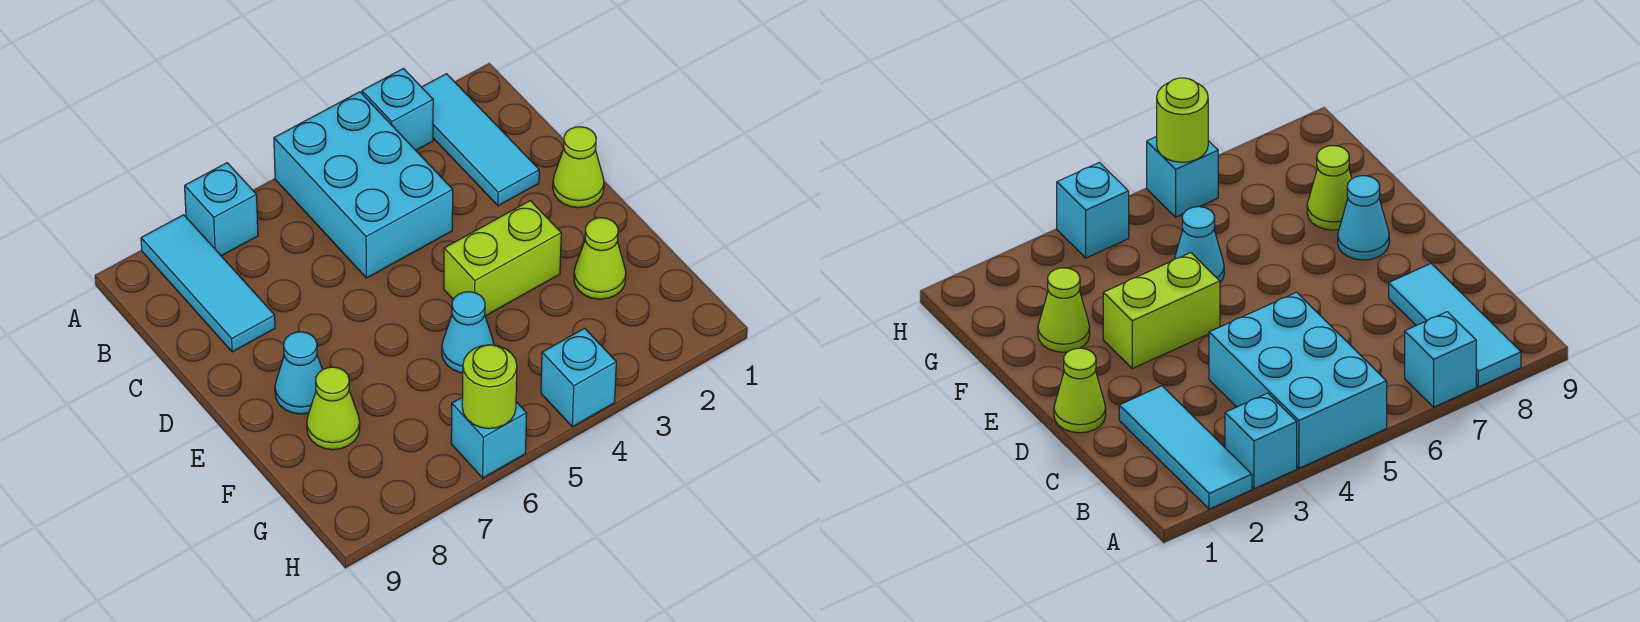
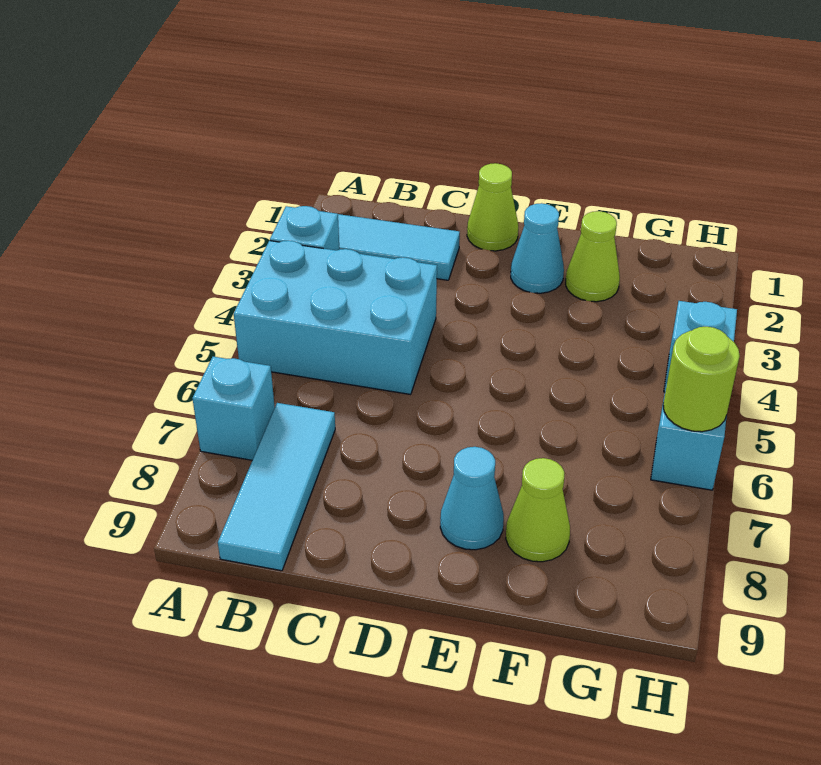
cyan 1x3 tile [141,215,275,352] -> cyan 1x3 tile turned to [218,403,335,571]
lime 1x2 brick [444,201,561,316] -> none
cyan 1x1 cone [442,292,494,373] -> cyan 1x1 cone moved to [511,203,564,293]

